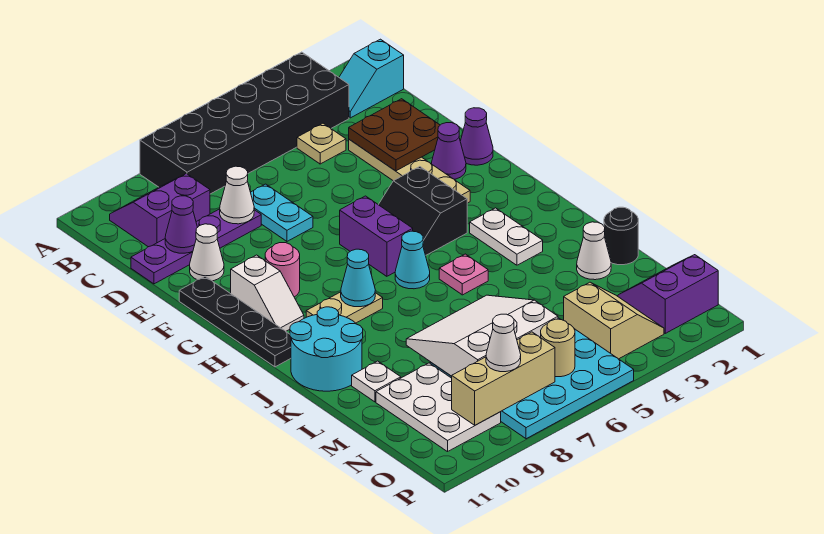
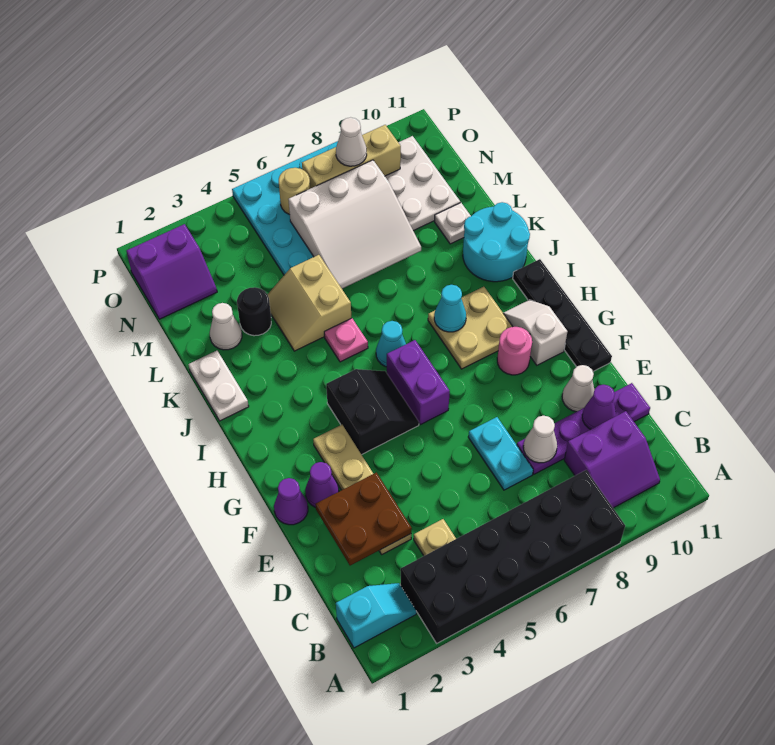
white 1x2 plate [470,208,543,265] -> white 1x2 plate moved to [188,351,249,421]
tan 1x2 plate [306,292,383,323] -> tan 2x2 plate [428,287,513,369]
black 1x1 round brick [604,207,638,265] -> black 1x1 round brick moved to [237,287,271,336]
tan 2x2 slope [564,282,664,359] -> tan 2x2 slope moved to [268,255,351,351]

